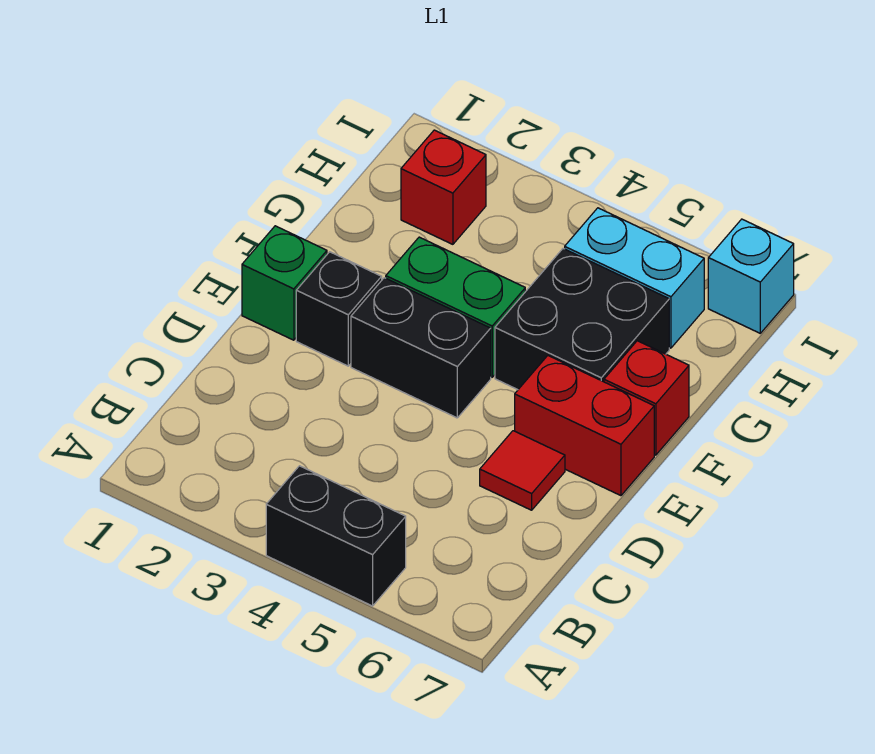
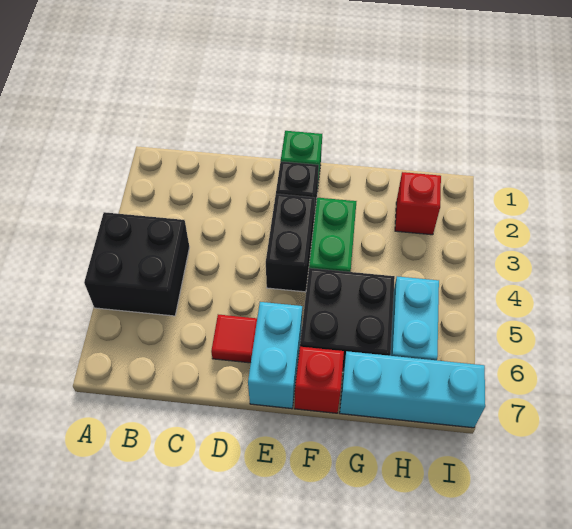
black 1x2 brick [266,466,406,606] -> black 2x2 brick [84,212,189,316]
red 1x2 brick [515,356,654,496] -> cyan 1x2 brick [248,302,302,409]
cyan 1x1 brick [708,219,794,333] -> cyan 1x3 brick [340,351,485,428]

